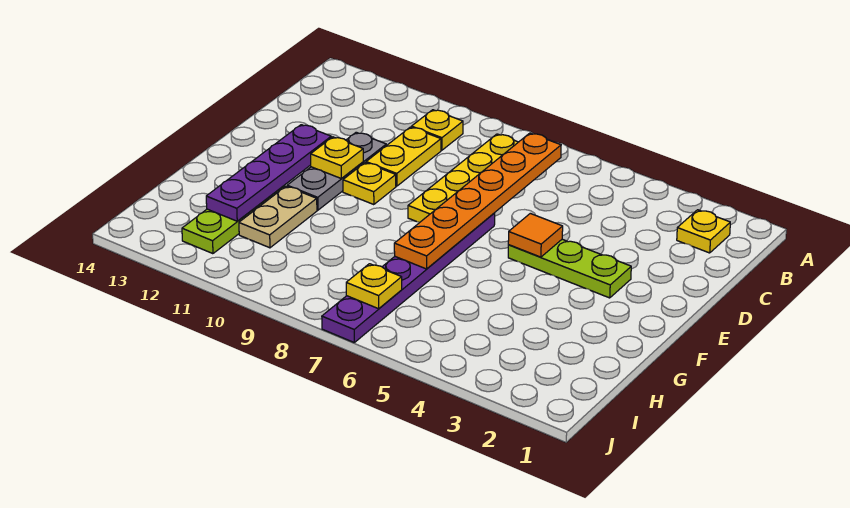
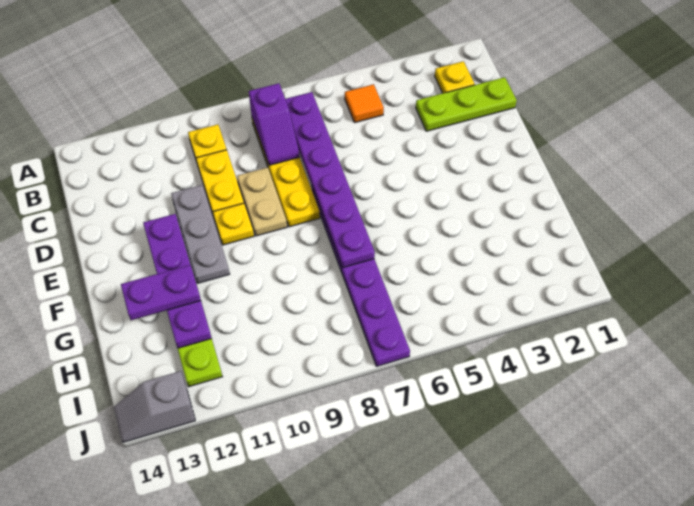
orange 1x6 plate [394,133,561,269] -> purple 1x6 plate [285,92,375,268]
none -> purple 1x2 slope [249,83,300,165]
lime 1x3 plate [508,239,631,298] -> lime 1x3 plate moved to [416,77,517,131]
orange 1x1 tile [508,213,563,257] -> orange 1x1 tile moved to [345,84,384,123]
yellow 1x1 plate [311,137,363,179] -> none
tan 1x2 plate [239,186,317,248] -> tan 1x2 plate moved to [237,168,287,236]
none -> purple 1x2 plate [121,265,201,320]
yellow 1x1 plate [346,264,402,309] -> none
none -> grey 1x2 slope [114,371,195,442]

